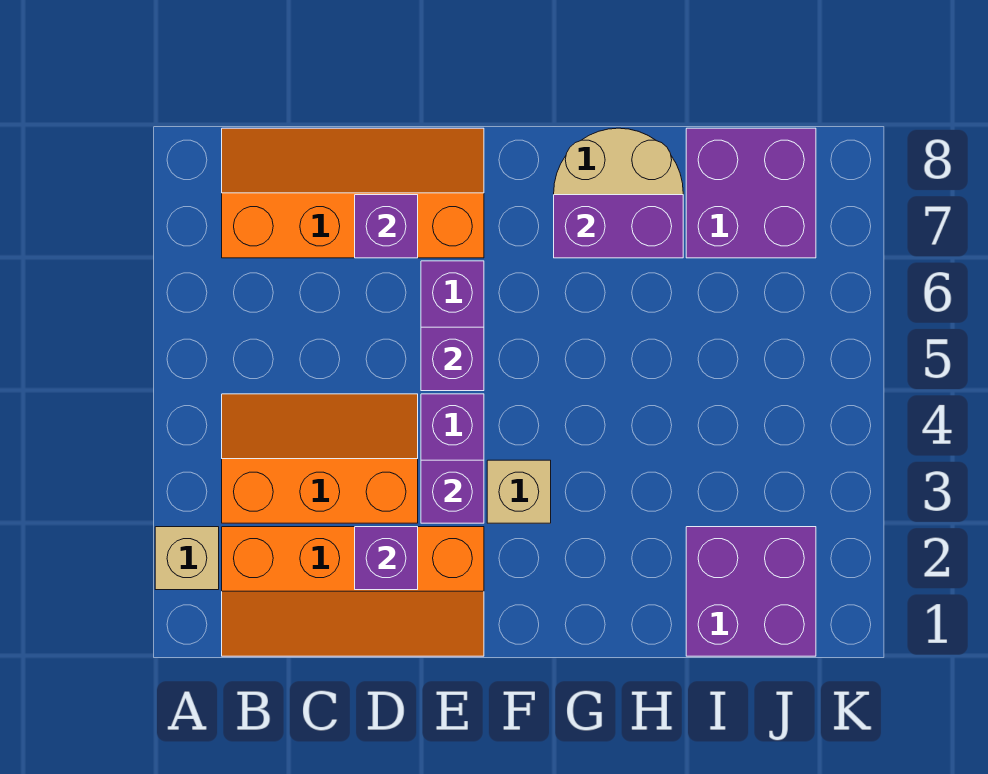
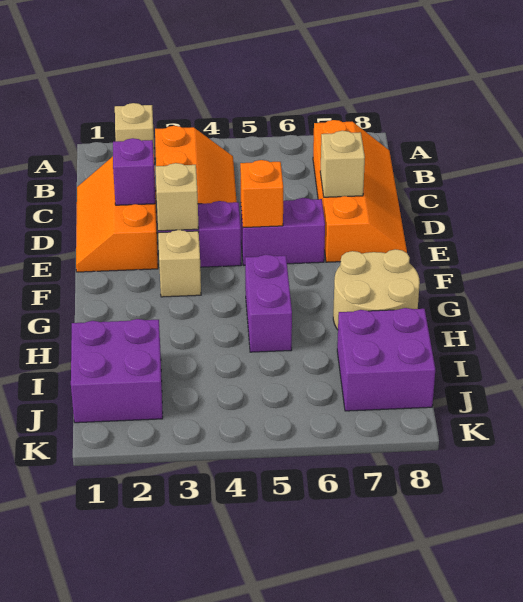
orange 2x4 slope [222,527,484,656] -> orange 2x3 slope [76,154,158,272]
purple 1x1 brick [355,195,418,258] -> tan 1x1 brick [320,131,365,197]
purple 1x1 brick [421,460,484,523] -> tan 1x1 brick [156,163,199,231]
purple 1x1 brick [421,327,484,391] -> orange 1x1 brick [240,160,283,228]
purple 1x2 brick [554,195,683,258] -> purple 1x2 brick moved to [245,255,292,352]

